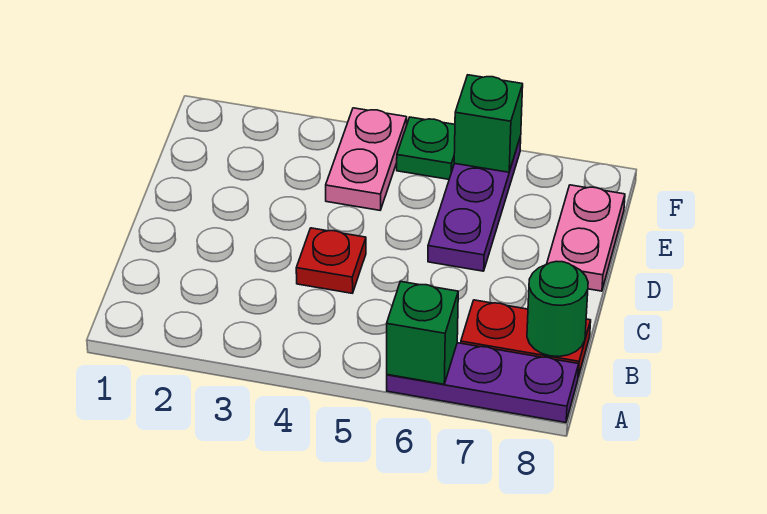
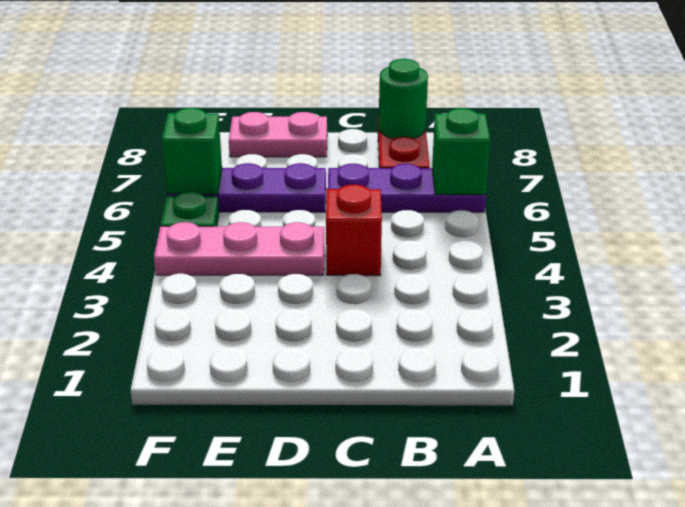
purple 1x3 plate [387,343,579,423] -> purple 1x3 plate turned to [328,164,486,212]
red 1x1 plate [296,228,366,293] -> red 1x1 brick [326,185,382,276]
pink 1x2 plate [326,108,407,210] -> pink 1x3 plate [154,222,324,275]

